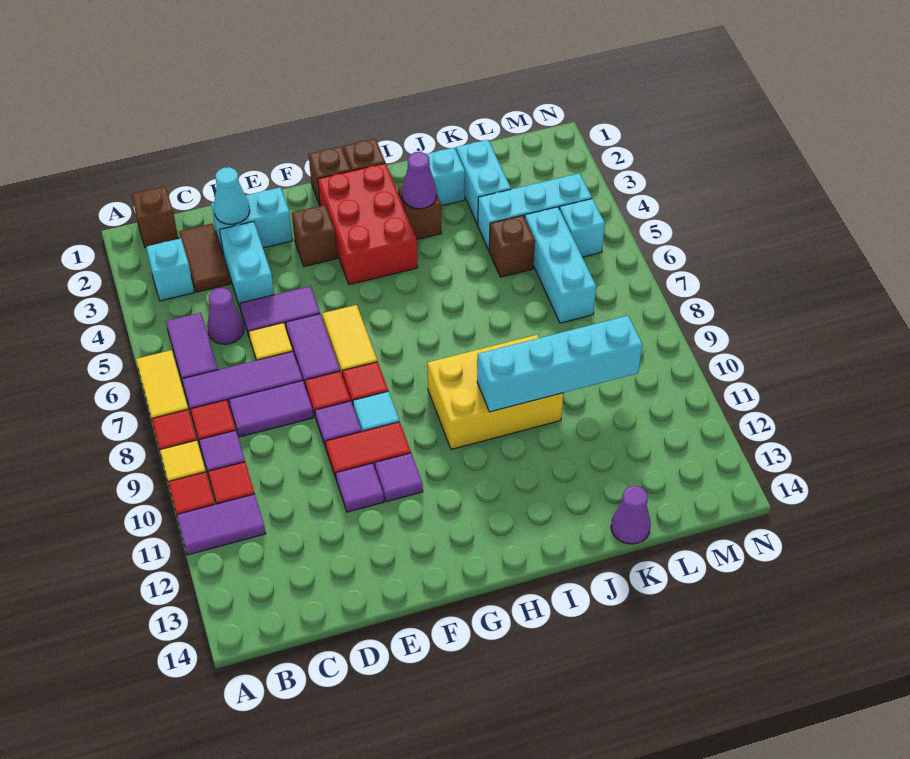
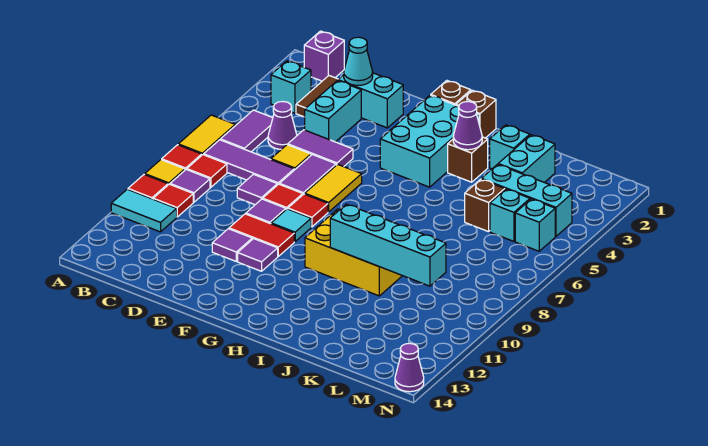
purple 1x2 tile [177,494,266,555] -> cyan 1x2 tile [111,189,177,232]
brown 1x1 brick [132,186,178,248] -> purple 1x1 brick [304,31,344,81]
purple 1x2 tile [229,381,313,437] -> purple 1x1 tile [237,174,277,205]
brown 1x1 brick [292,205,337,266] -> none
red 2x3 brick [318,163,418,285] -> cyan 2x3 brick [380,95,479,187]
purple 1x1 cone [611,486,651,544] -> purple 1x1 cone moved to [395,343,424,392]
cyan 1x3 brick [525,207,596,323] -> cyan 1x1 brick [490,189,530,241]

